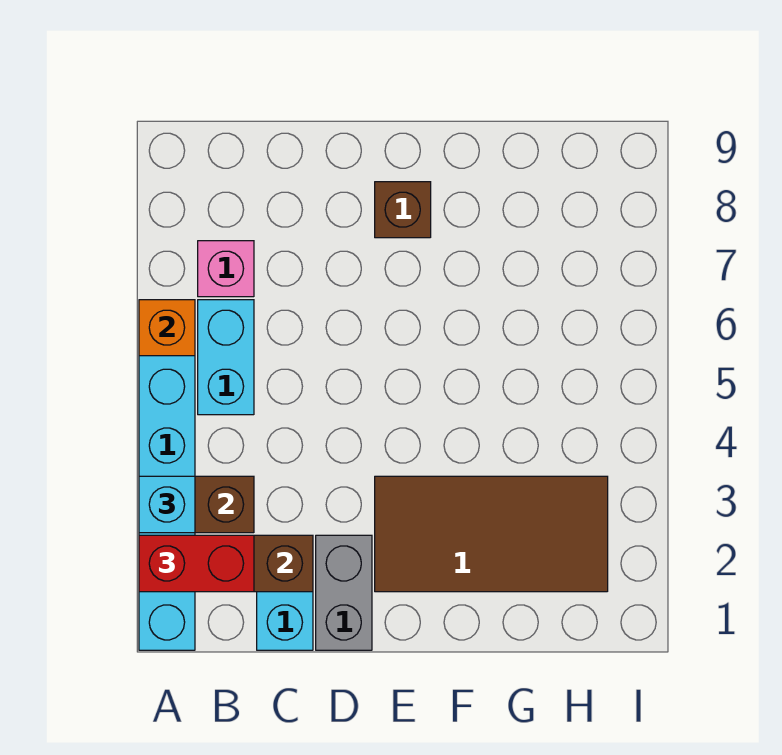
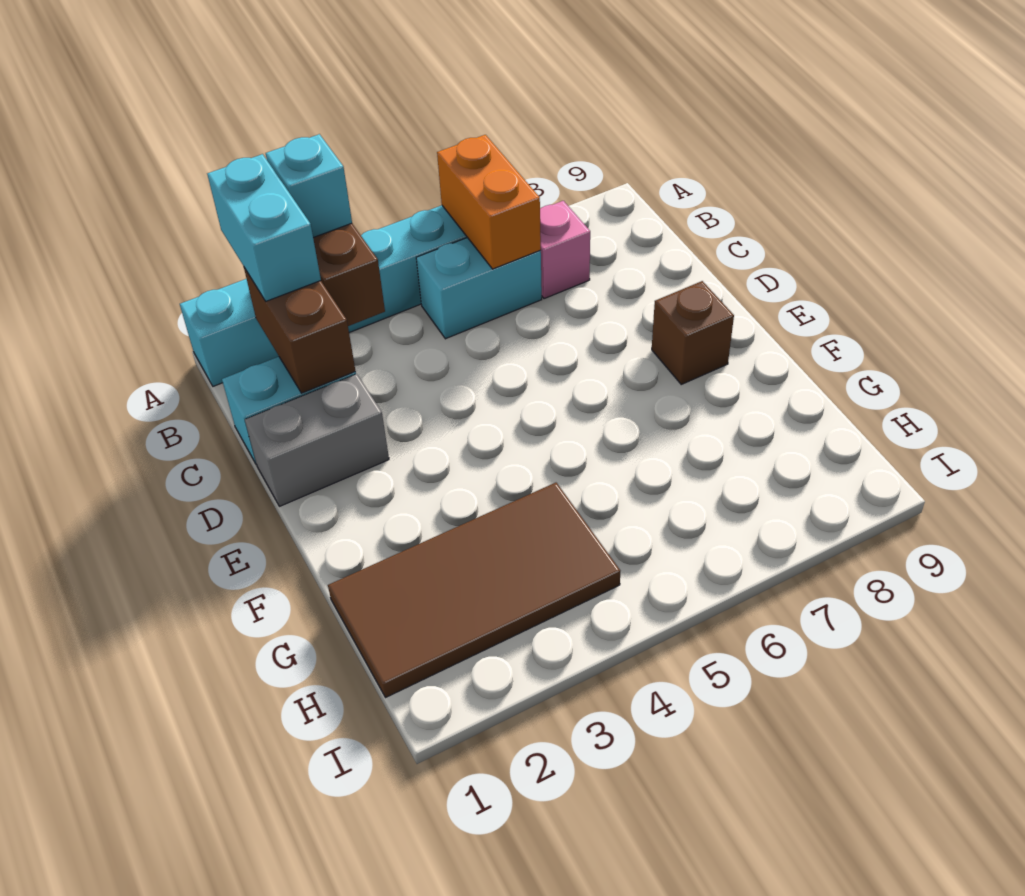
red 1x2 brick [139,535,254,592] -> cyan 1x2 brick [207,154,321,301]
orange 1x1 brick [139,300,195,356] -> orange 1x2 brick [437,135,541,269]
brown 2x4 tile [375,476,608,592] -> brown 2x4 tile turned to [328,483,620,697]

